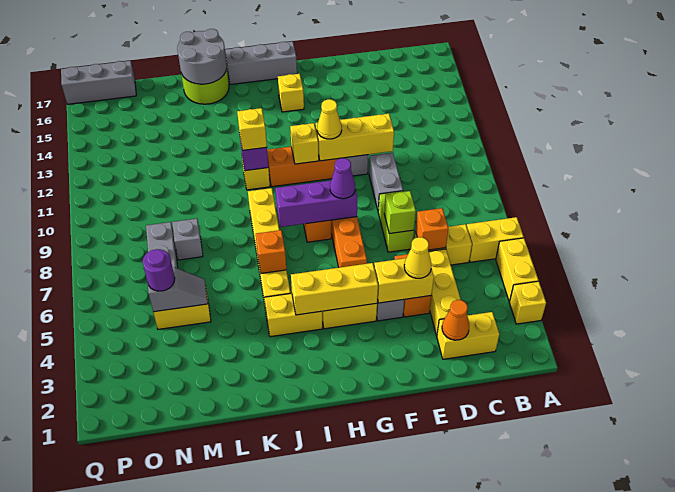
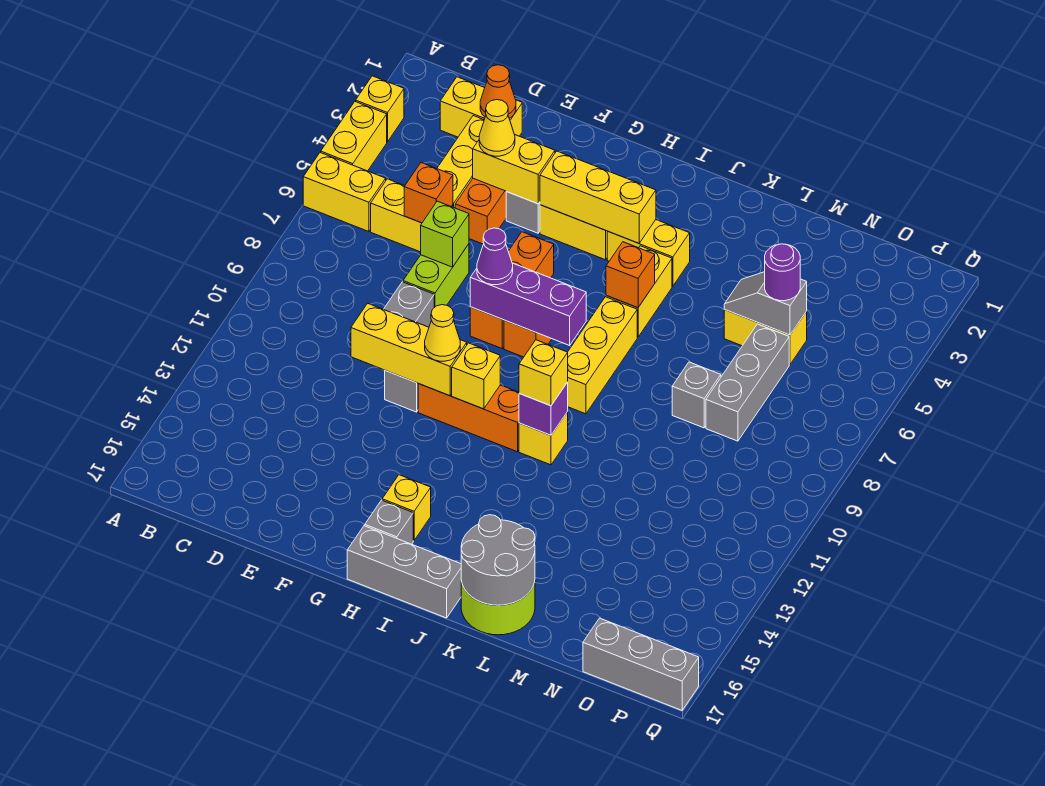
none -> grey 1x1 brick [365,500,413,544]

